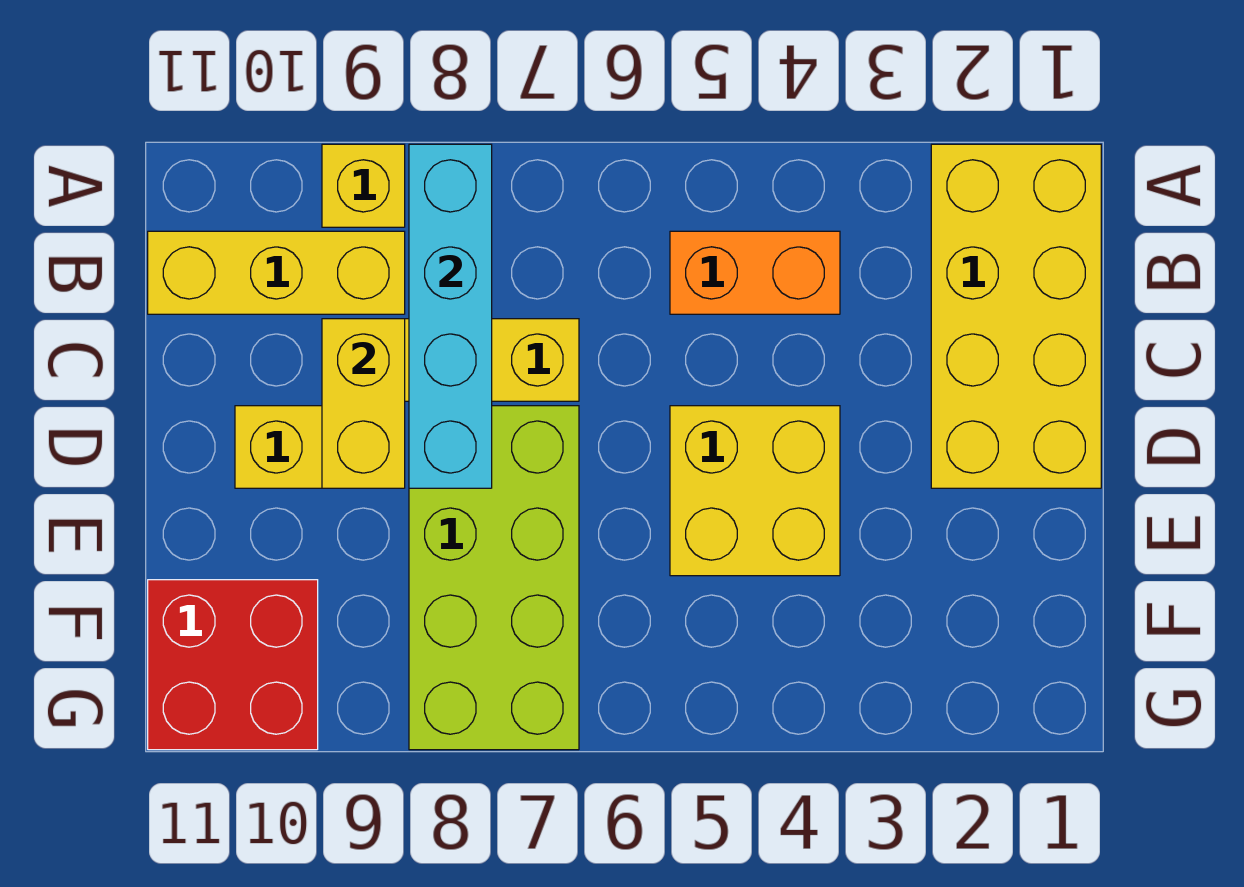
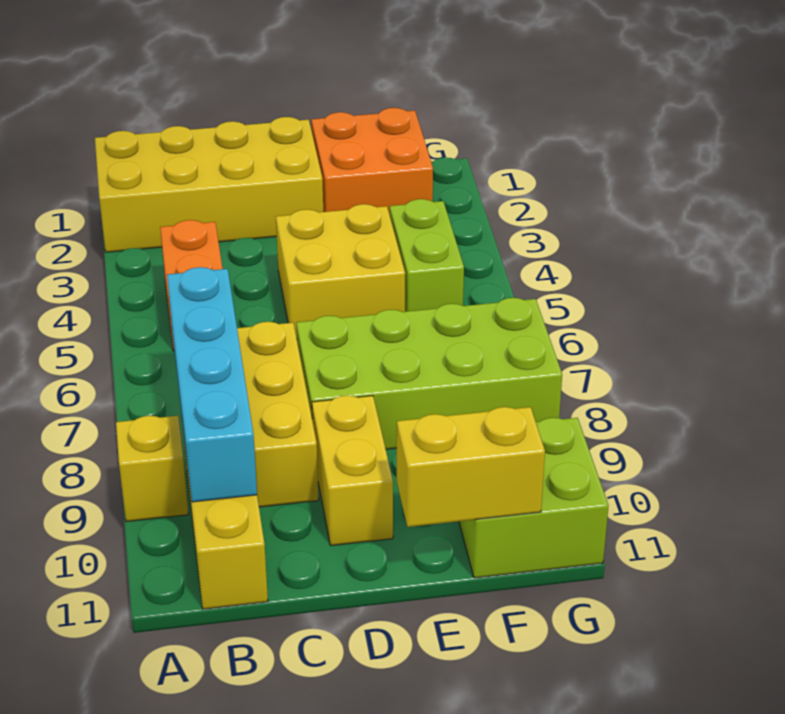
cyan 1x4 brick [409,144,492,488] -> cyan 1x4 brick turned to [167,267,257,502]
yellow 1x2 brick [322,319,405,488] -> yellow 1x2 brick moved to [397,407,545,527]
none -> orange 2x2 brick [312,108,433,215]
none -> lime 1x2 brick [390,199,464,312]
red 2x2 brick [148,580,318,750] -> lime 2x2 brick [459,418,609,578]

